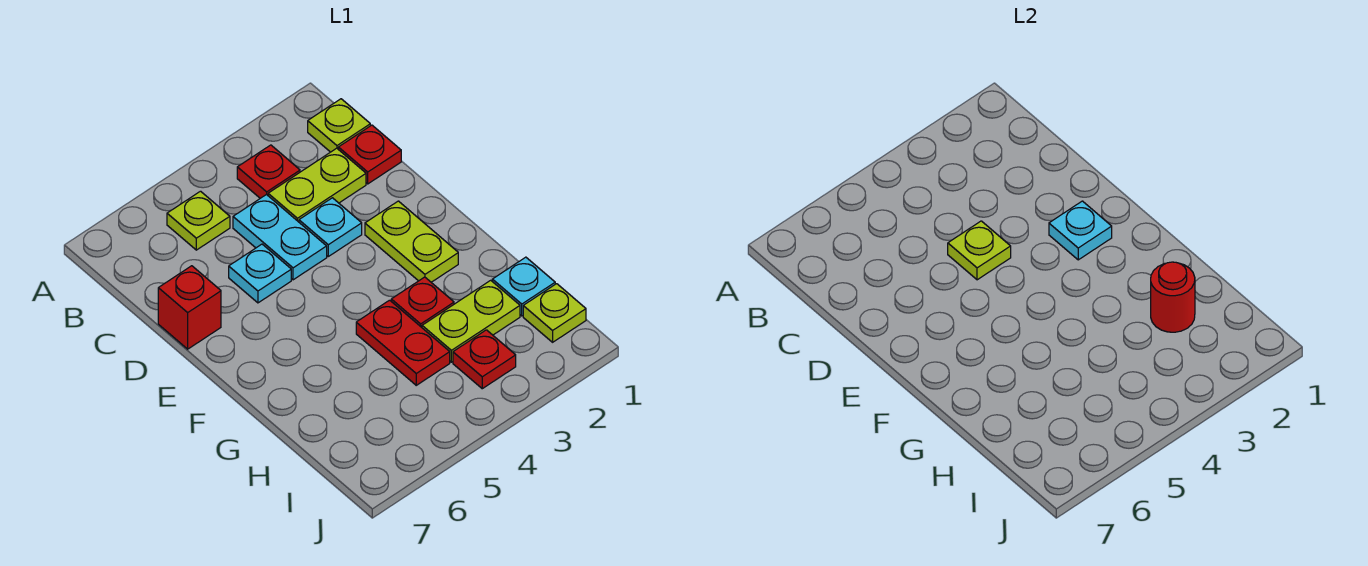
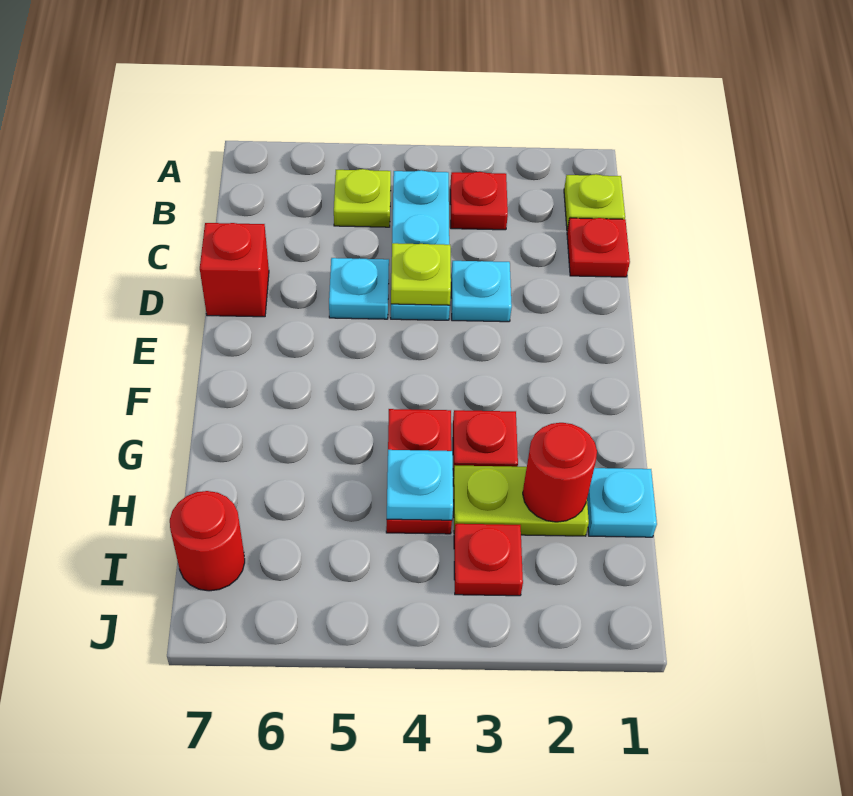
lime 1x2 plate [268,148,366,222] -> none
cyan 1x2 plate [233,194,327,280] -> cyan 1x3 plate [391,170,450,320]
lime 1x2 plate [365,201,458,282] -> none
cyan 1x1 plate [1049,201,1112,260] -> cyan 1x1 plate moved to [387,450,453,520]
lime 1x1 plate [523,284,586,342] -> none
none -> red 1x1 round brick [170,491,245,591]

